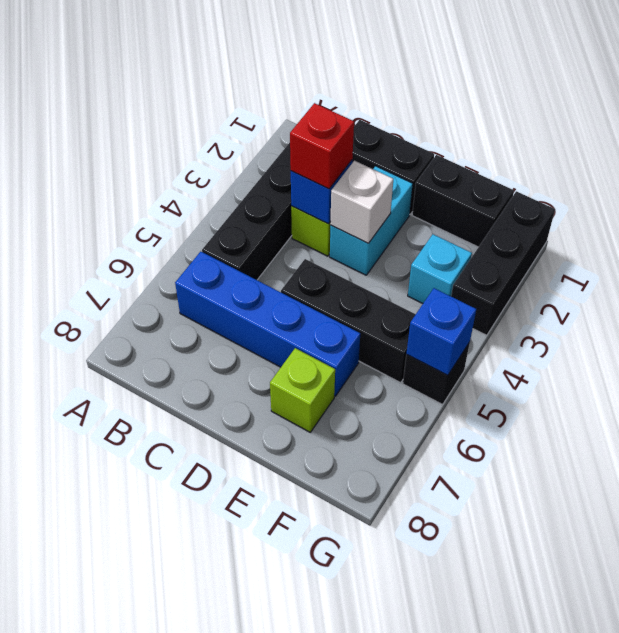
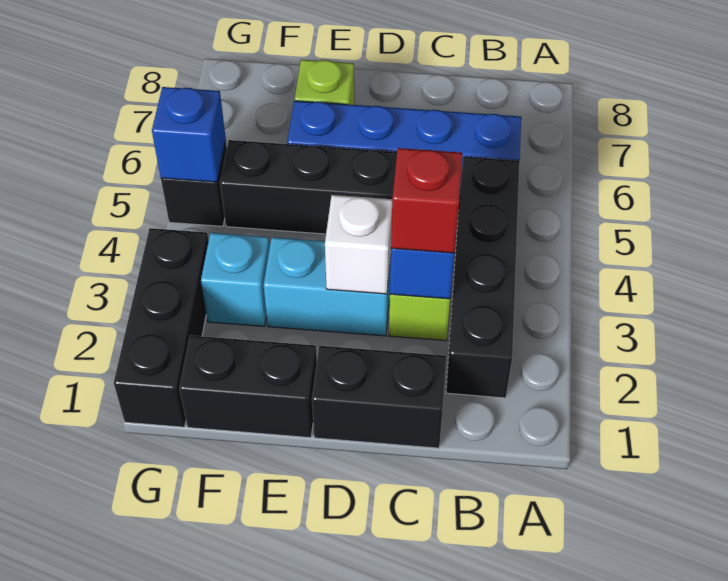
cyan 1x2 brick [330,166,413,275] -> cyan 1x2 brick turned to [264,237,391,336]

